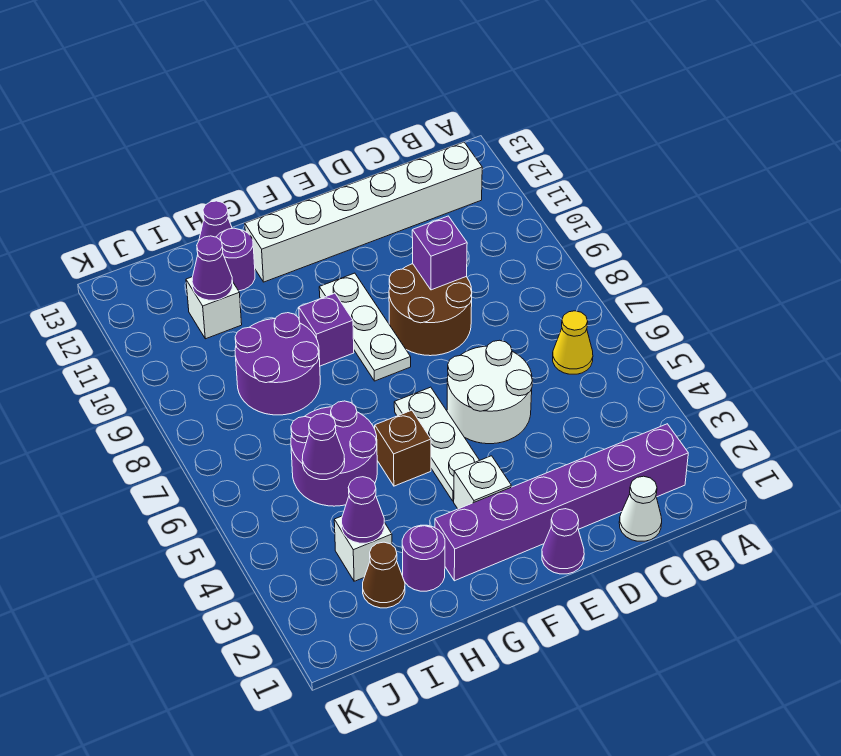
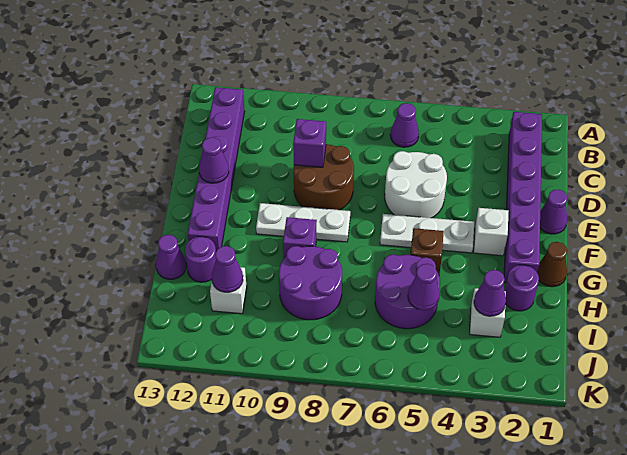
yellow 1x1 cone [553,311,593,374] -> purple 1x1 cone [390,103,419,147]
white 1x6 brick [245,142,482,282] -> purple 1x6 brick [188,87,245,251]
white 1x1 cone [619,476,662,541] -> none
none -> purple 1x1 cone [199,137,229,183]
brown 1x1 cone [363,542,405,608] -> brown 1x1 cone moved to [537,242,567,287]

